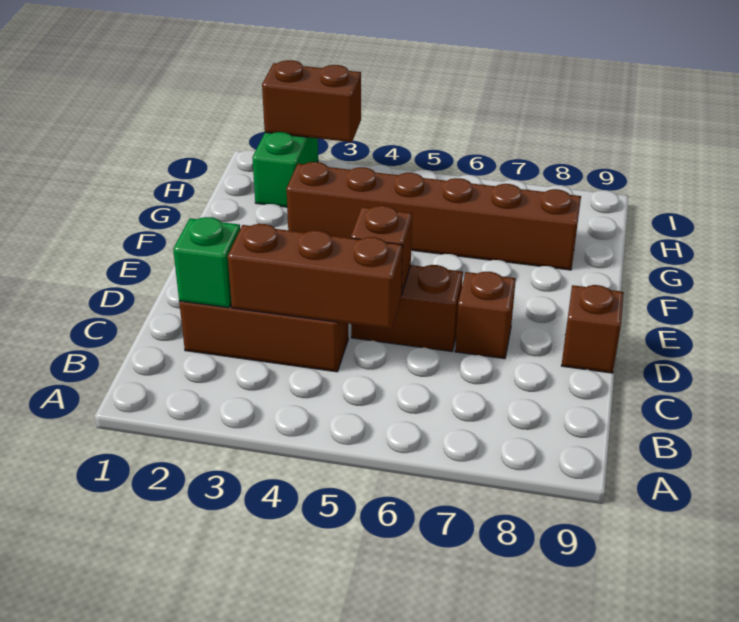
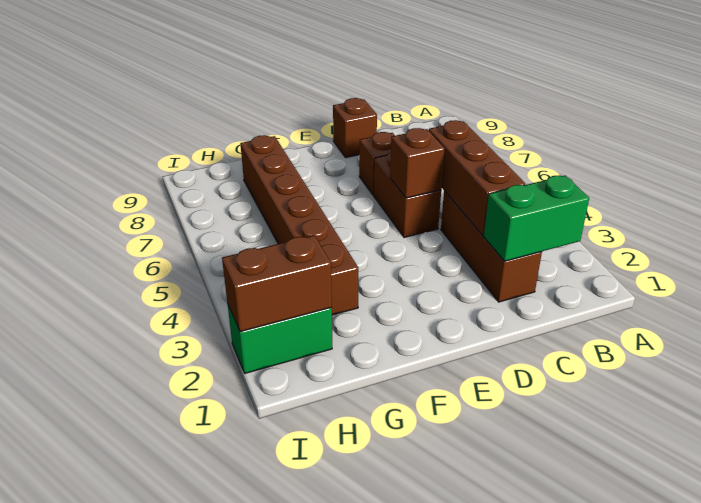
green 1x1 brick [173,217,240,308] -> green 1x2 brick [484,175,589,261]
brown 1x2 brick [262,60,361,142] -> brown 1x2 brick turned to [222,236,332,332]

